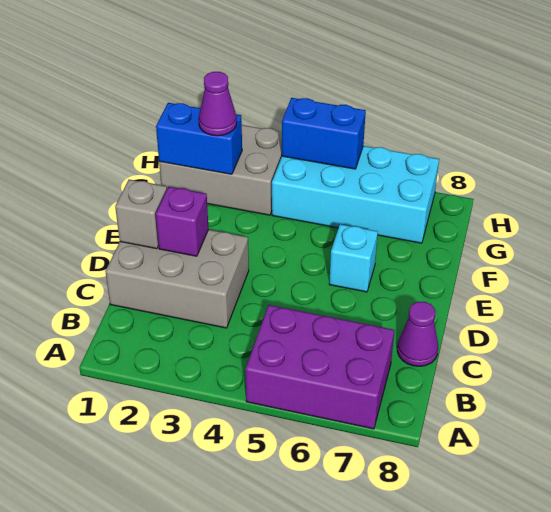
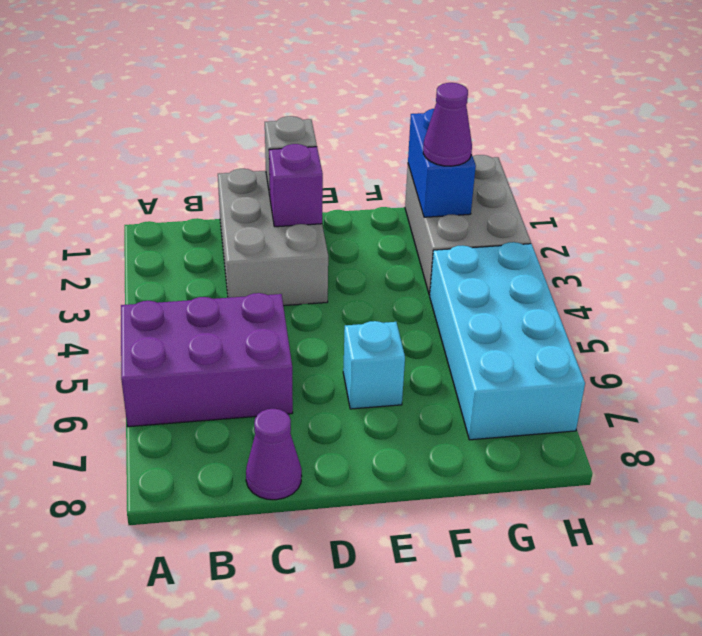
purple 2x3 brick [245,305,394,429] -> purple 2x3 brick turned to [121,293,293,427]
blue 1x2 brick [282,98,366,169] -> none

